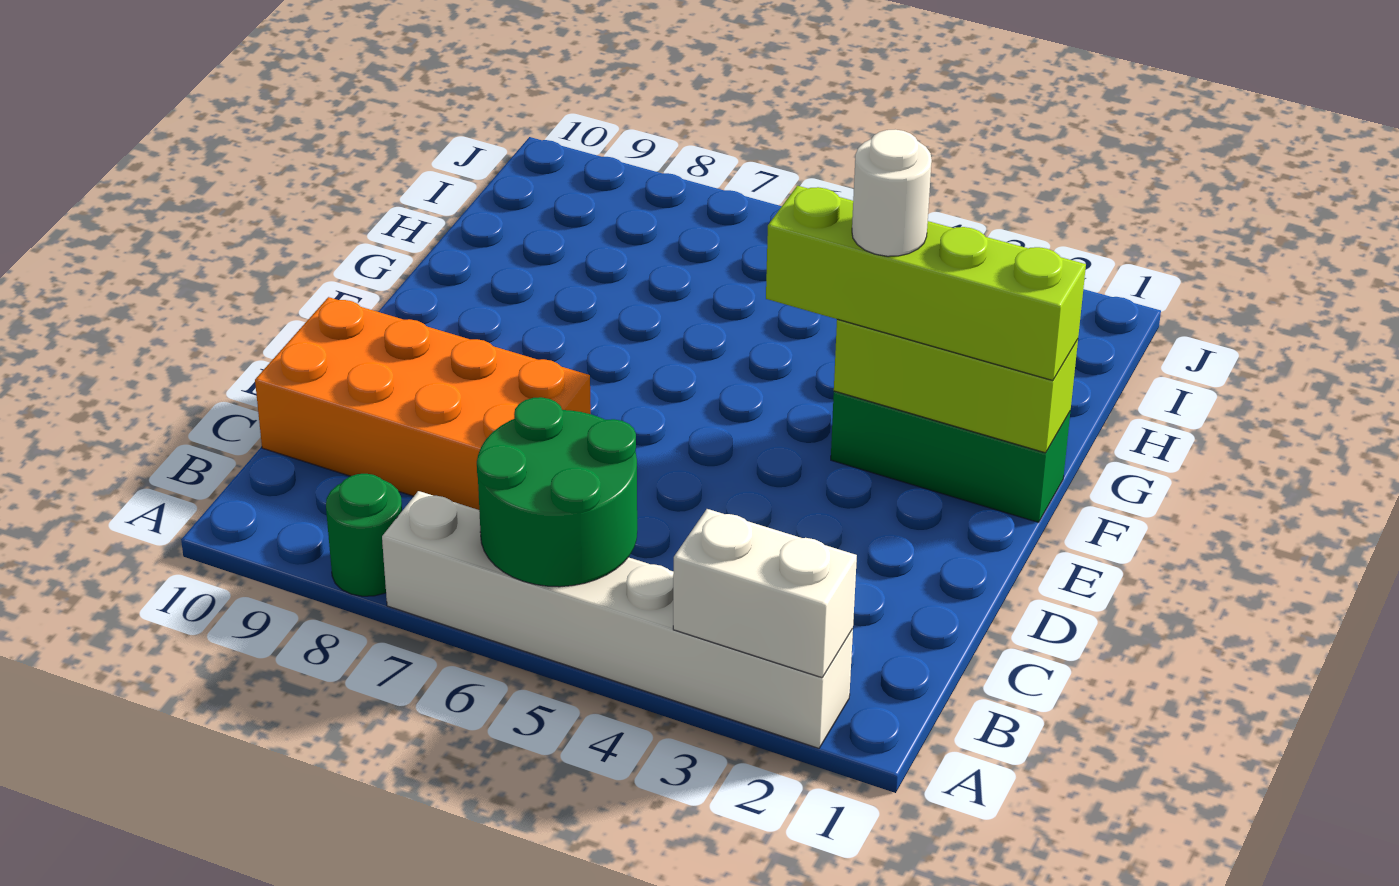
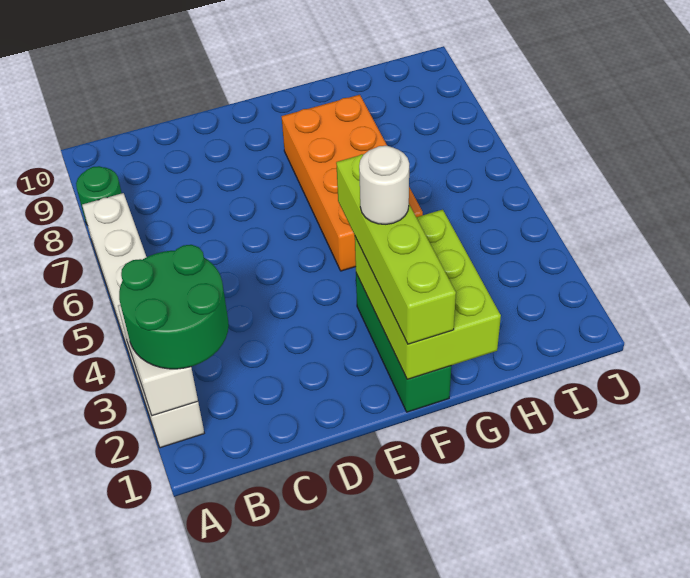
green 2x2 round brick [477,397,637,587] -> green 2x2 round brick moved to [119,245,229,369]
orange 2x4 brick [255,297,591,510] -> orange 2x4 brick moved to [281,95,423,271]
lime 1x3 brick [834,319,1078,453] -> lime 2x3 brick [355,210,501,379]

